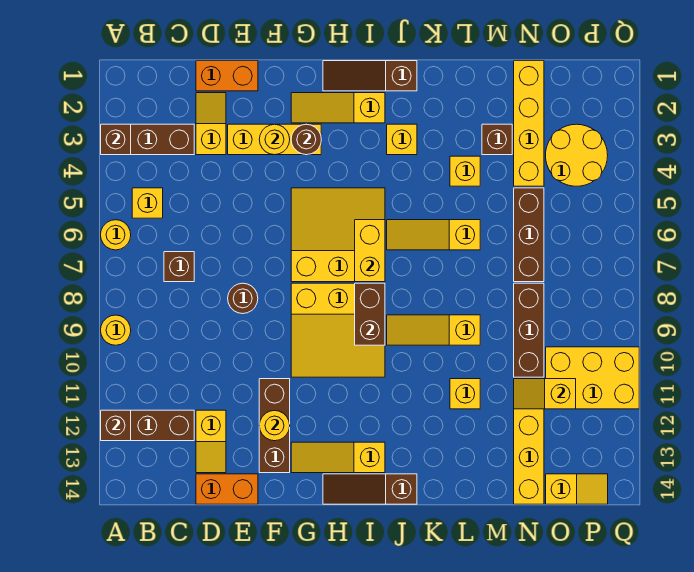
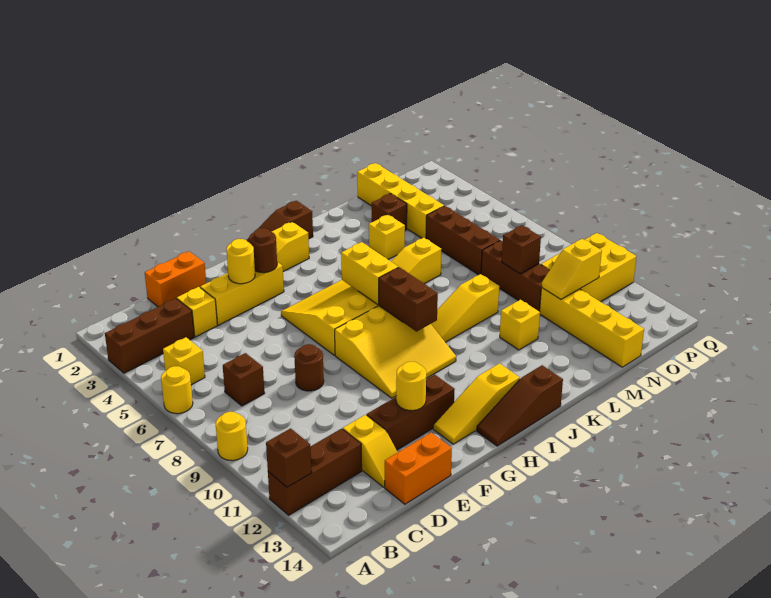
brown 1x1 brick [101,124,131,155] -> brown 1x1 brick moved to [502,225,541,274]
brown 1x3 brick [259,379,290,473] -> brown 1x3 brick turned to [367,374,455,450]
yellow 1x1 brick [387,124,417,155] -> none
yellow 2x2 round brick [546,124,608,186] -> none
yellow 1x2 slope [546,474,608,504] -> none

